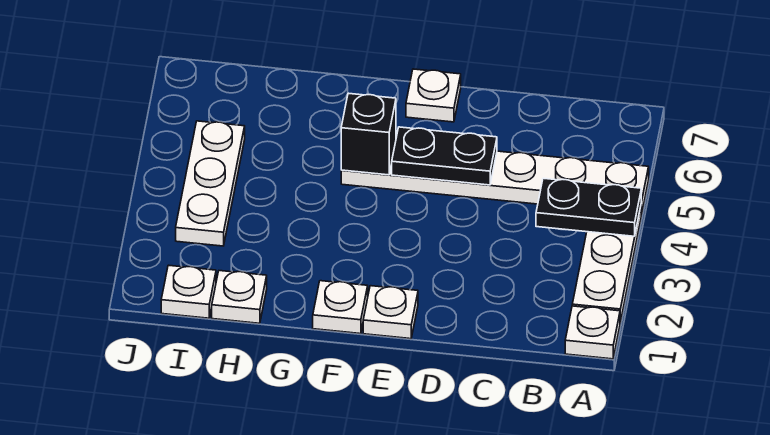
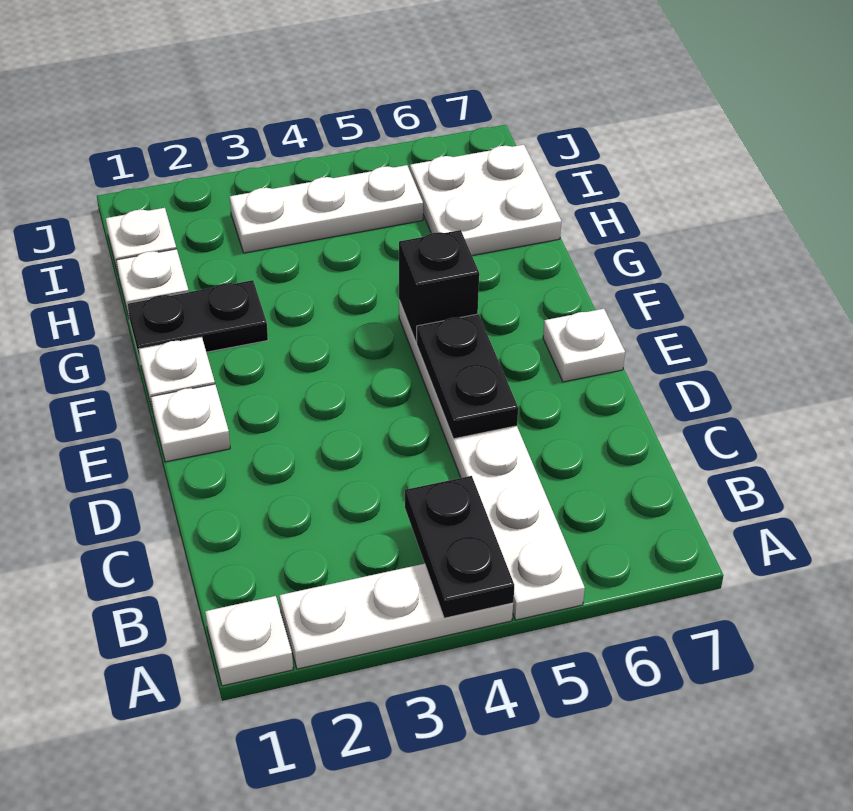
none -> black 1x2 plate [127,280,268,363]
none -> white 2x2 plate [410,145,561,256]

